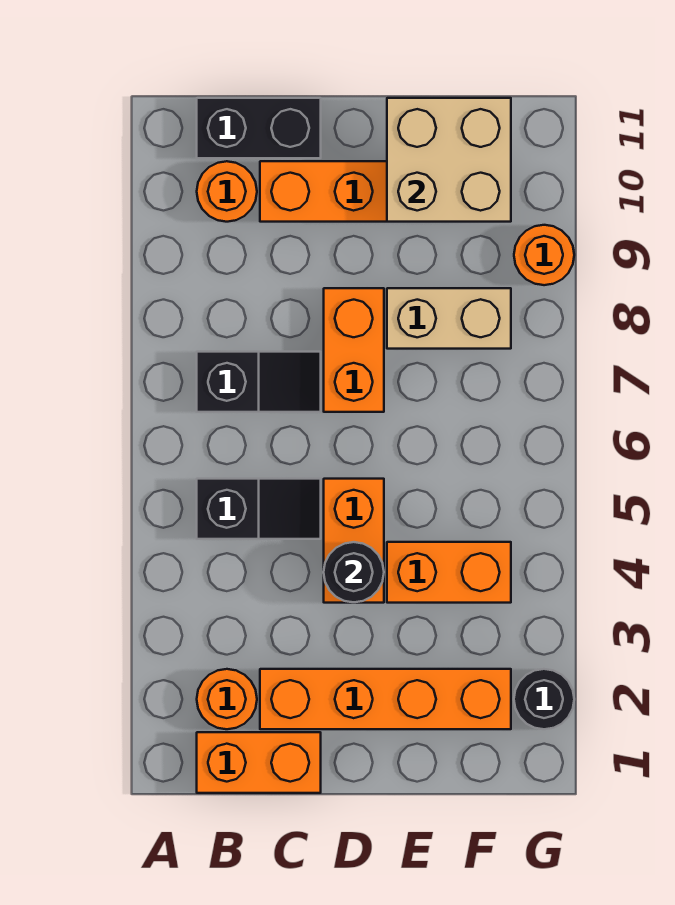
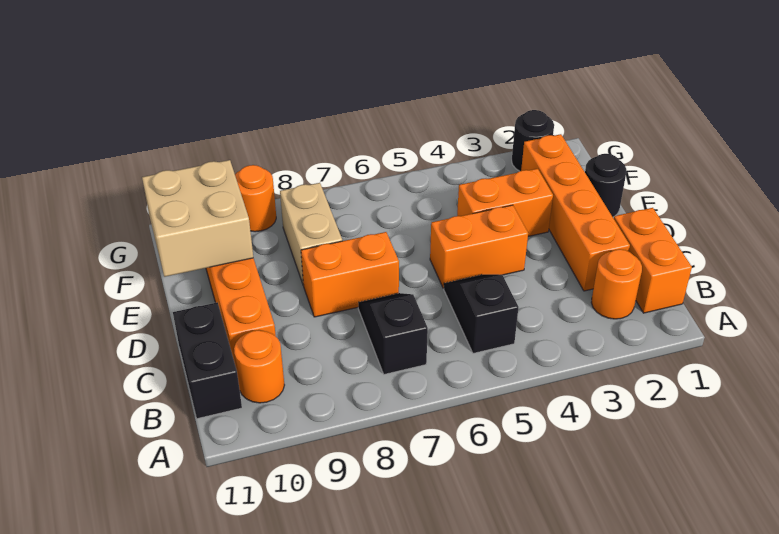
black 1x1 round brick [324,542,384,602] -> black 1x1 round brick moved to [585,154,626,217]
orange 1x2 brick [387,542,511,603] -> orange 1x2 brick turned to [457,169,553,236]

